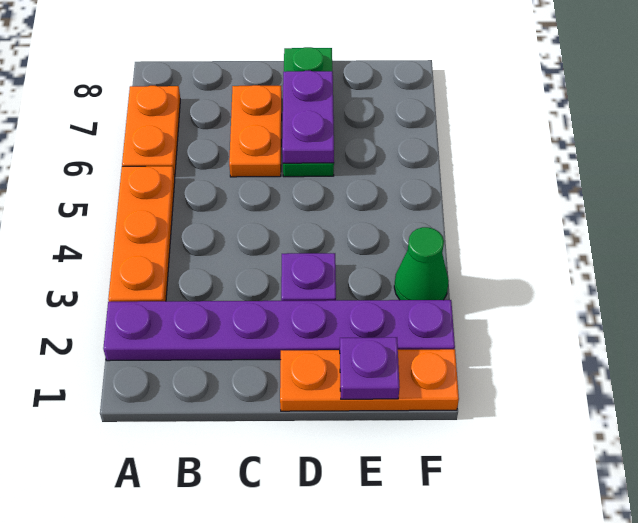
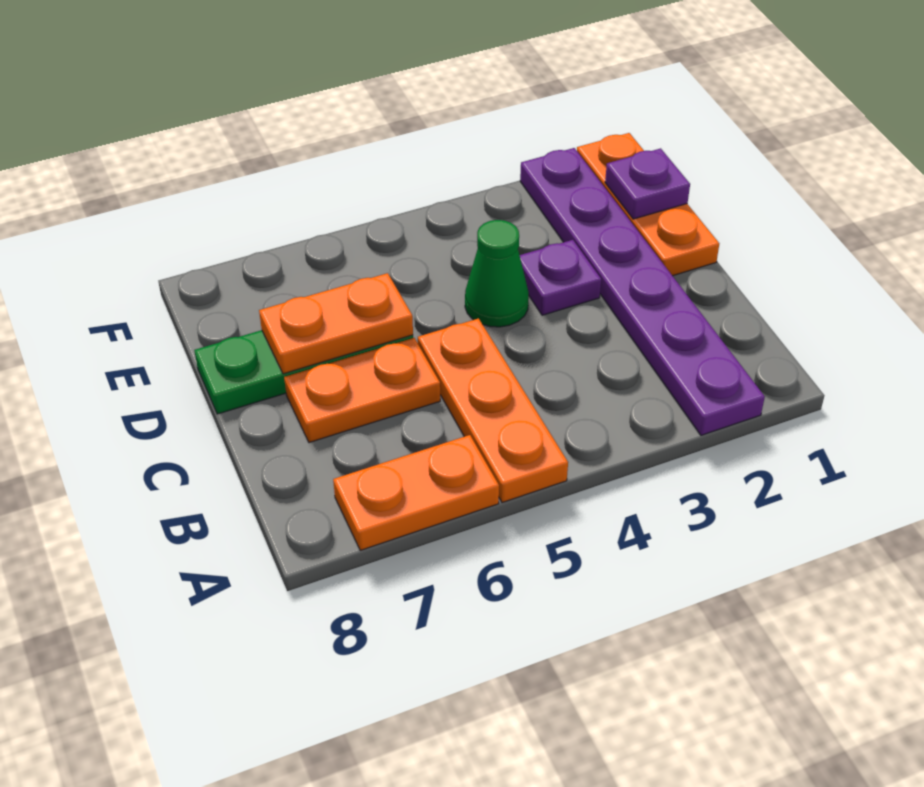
orange 1x3 plate [108,166,175,302] -> orange 1x3 plate turned to [418,318,568,503]
purple 1x2 plate [282,71,334,163] -> orange 1x2 plate [259,273,413,374]
green 1x1 cone [394,227,449,300] -> green 1x1 cone moved to [465,220,529,327]

